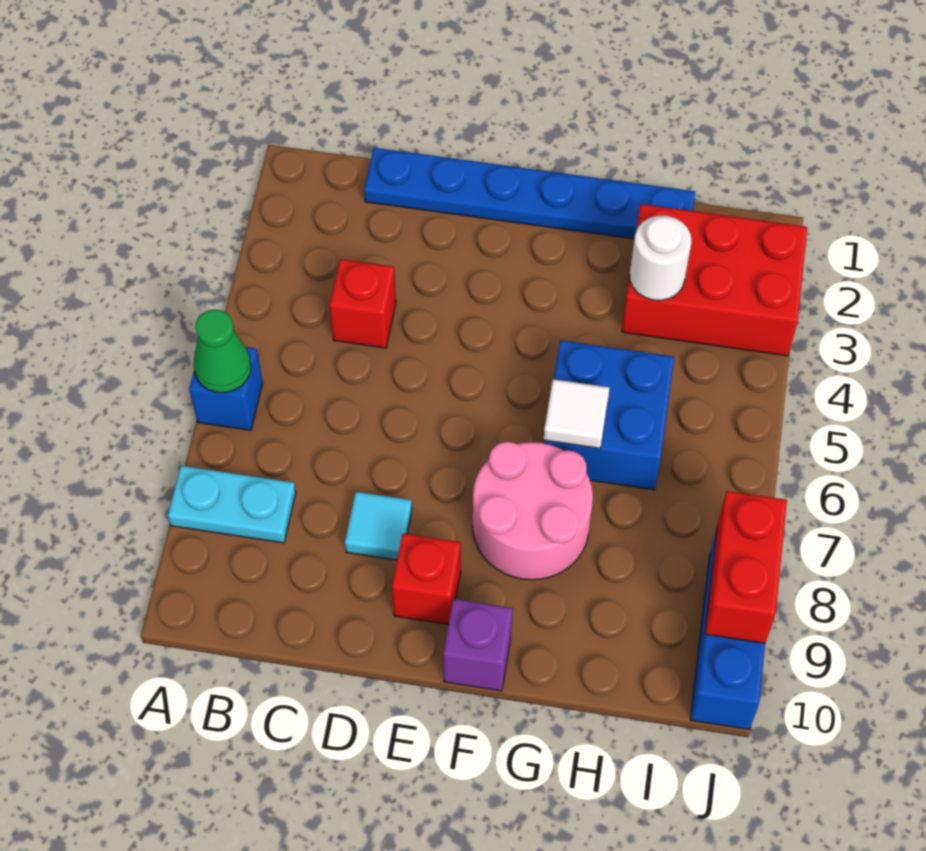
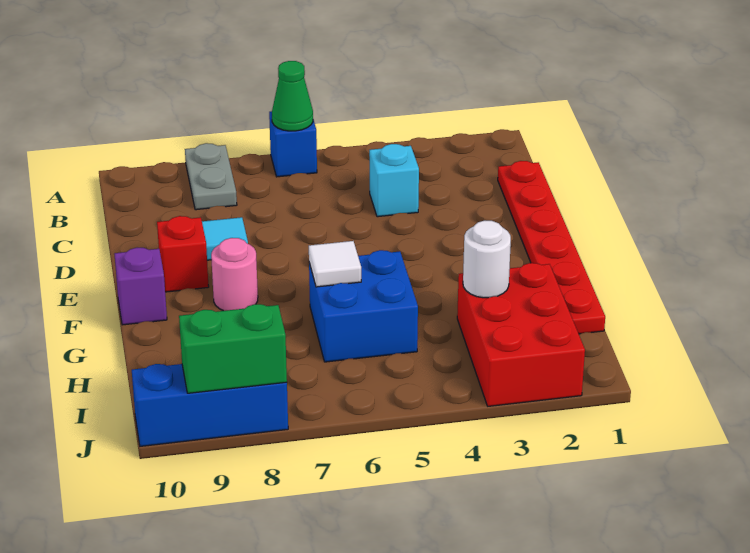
cyan 1x2 plate [168,466,296,543] -> grey 1x2 plate [185,143,237,210]
blue 1x6 plate [364,148,695,239] -> red 1x6 plate [498,161,605,334]
red 1x1 brick [330,259,396,348] -> cyan 1x1 brick [369,144,419,217]
pink 2x2 round brick [473,442,593,580] -> pink 1x1 round brick [211,238,258,311]
red 1x2 brick [705,491,787,643] -> green 1x2 brick [179,304,287,393]

